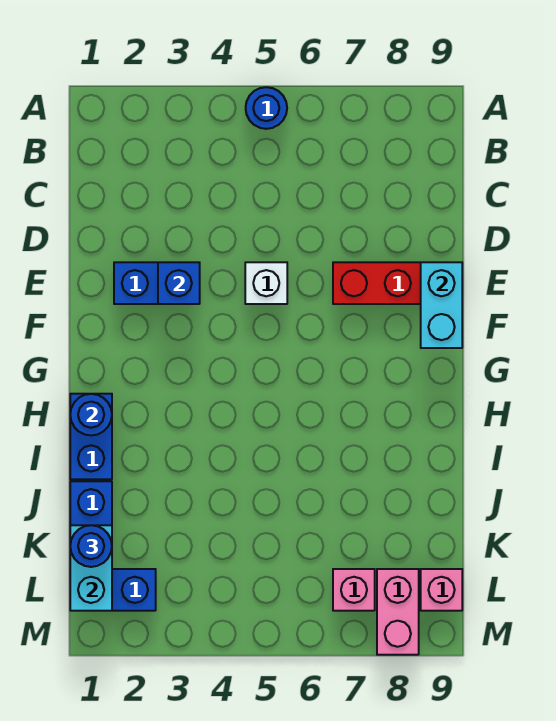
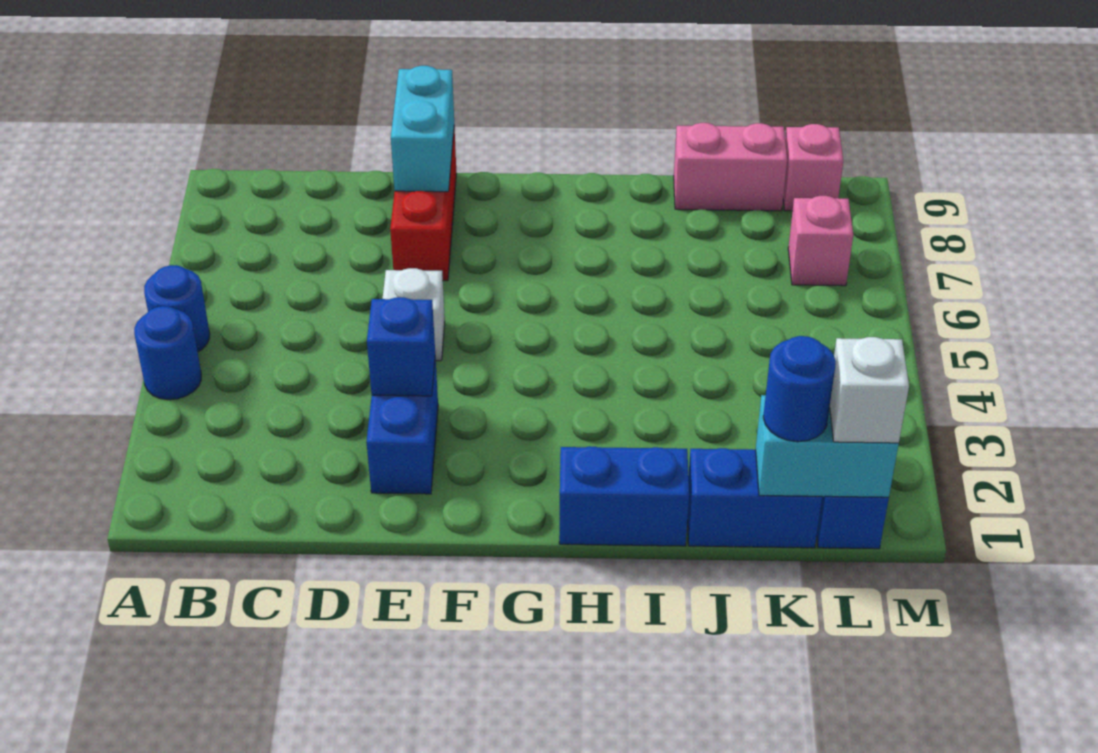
cyan 1x2 brick [421,262,462,348] -> cyan 1x2 brick turned to [391,66,454,192]
blue 1x1 round brick [70,394,112,435] -> blue 1x1 round brick moved to [134,306,201,400]
none -> white 1x1 brick [830,337,909,443]
pink 1x2 brick [377,569,419,655] -> pink 1x2 brick moved to [674,123,787,211]

